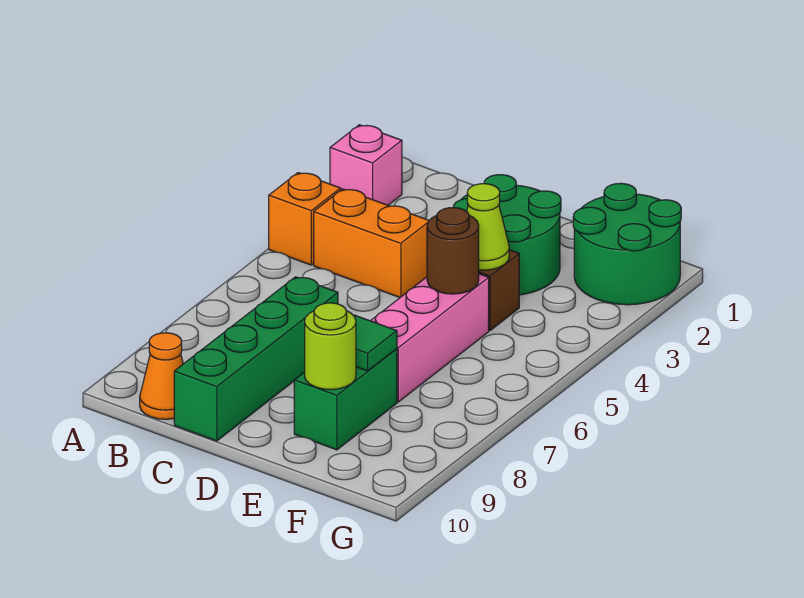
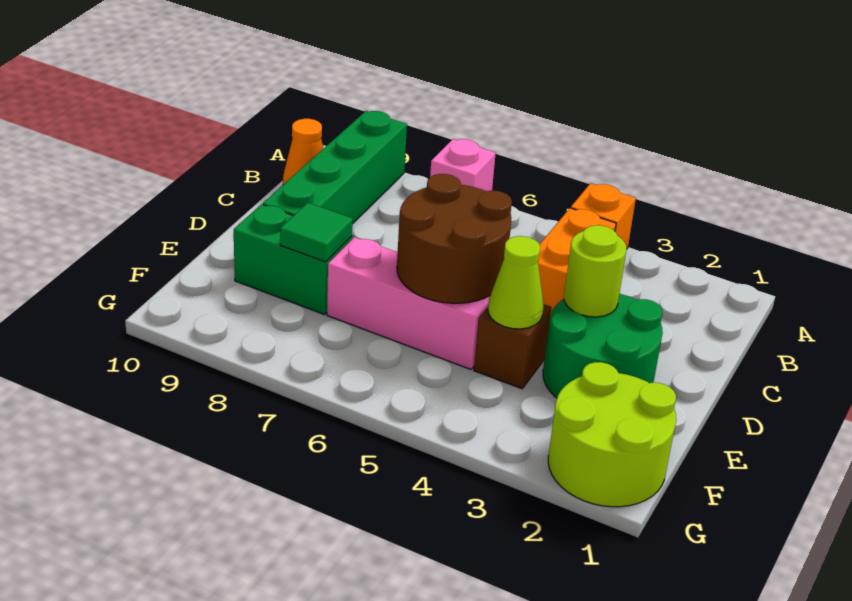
pink 1x1 brick [330,125,402,205] -> pink 1x1 brick moved to [430,139,496,191]
green 1x4 brick [174,277,338,441] -> green 1x4 brick turned to [263,111,407,223]
brown 1x1 round brick [427,208,479,294] -> brown 2x2 round brick [397,174,512,303]
lime 1x1 round brick [305,303,356,390] -> lime 1x1 round brick moved to [564,225,627,317]
green 2x2 round brick [573,183,681,305] -> lime 2x2 round brick [548,362,676,507]

